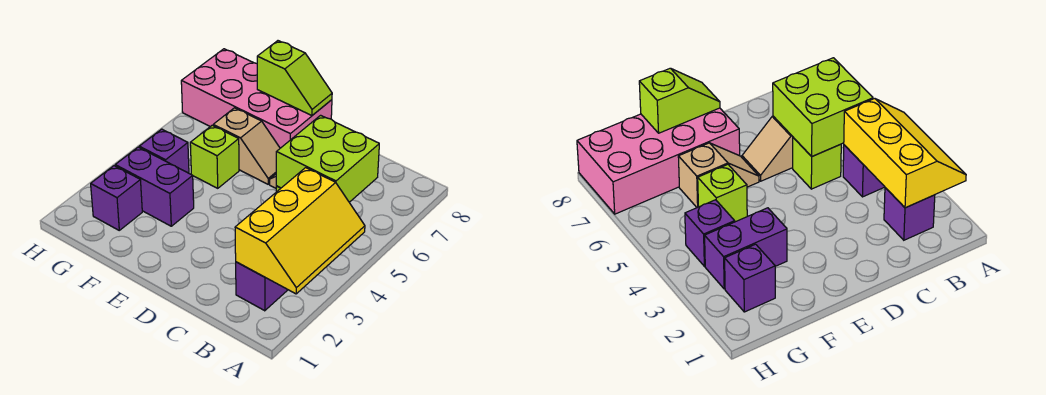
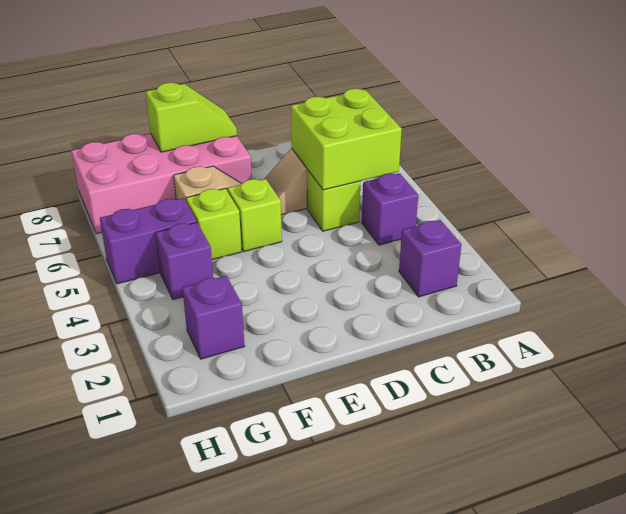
yellow 2x3 slope [235,168,365,294] -> none
none -> lime 1x1 brick [228,179,282,251]
purple 1x2 brick [115,147,194,226] -> purple 1x2 brick moved to [100,198,197,284]

